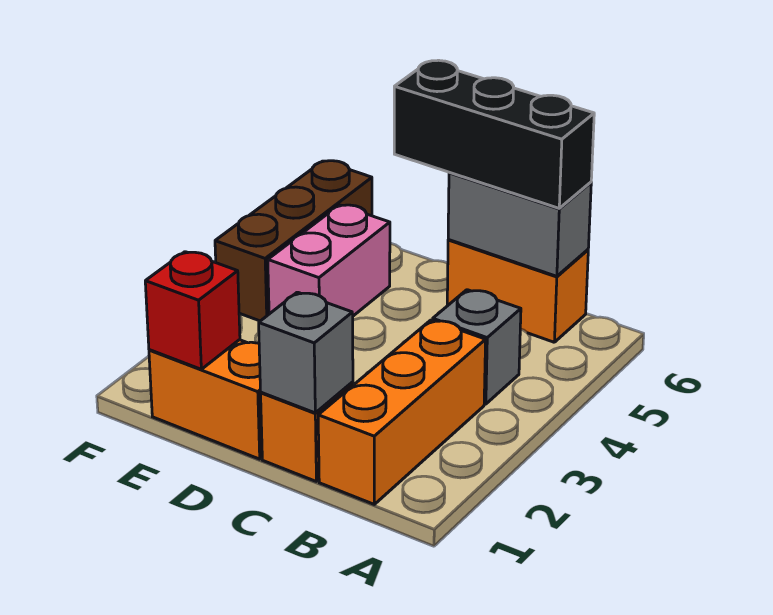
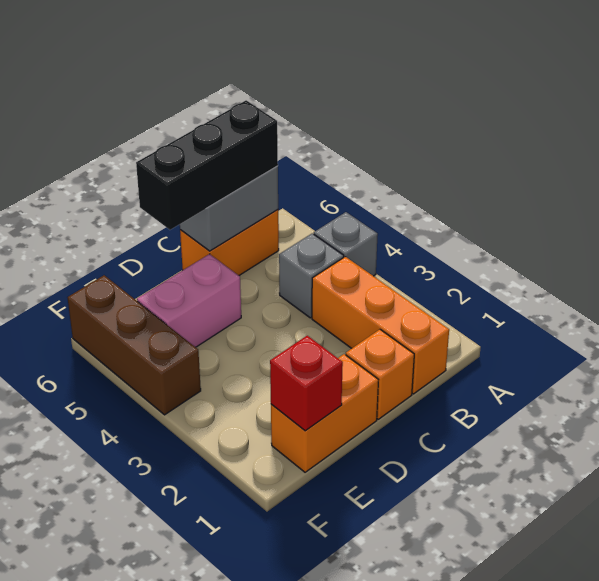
grey 1x1 brick [259,292,353,413] -> grey 1x1 brick moved to [314,212,378,276]
pink 1x2 brick [268,205,390,316] -> pink 1x2 brick turned to [137,254,241,347]

